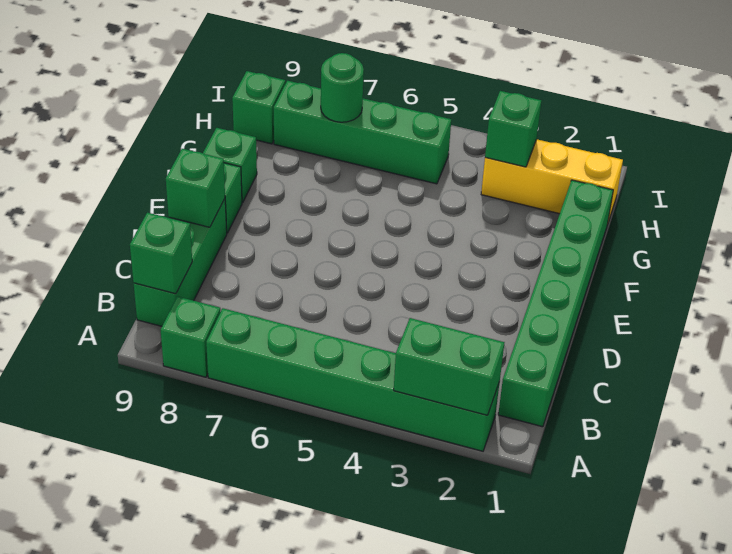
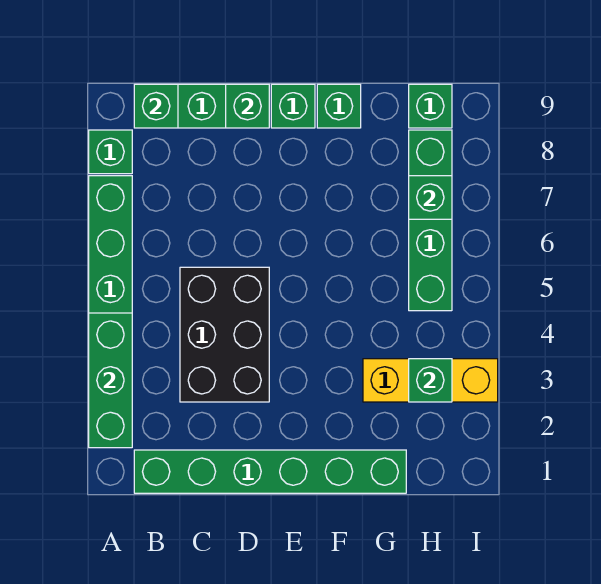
green 1x2 brick [394,318,505,415] -> green 1x3 brick [89,313,132,448]
none -> black 2x3 brick [180,267,269,402]
yellow 1x3 brick [481,139,623,225] -> yellow 1x3 brick turned to [363,359,498,402]
green 1x1 round brick [321,53,364,122] -> green 1x1 brick [409,176,452,219]

